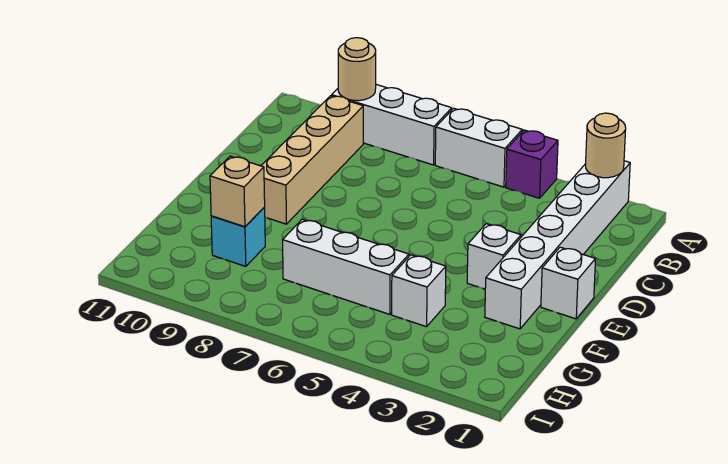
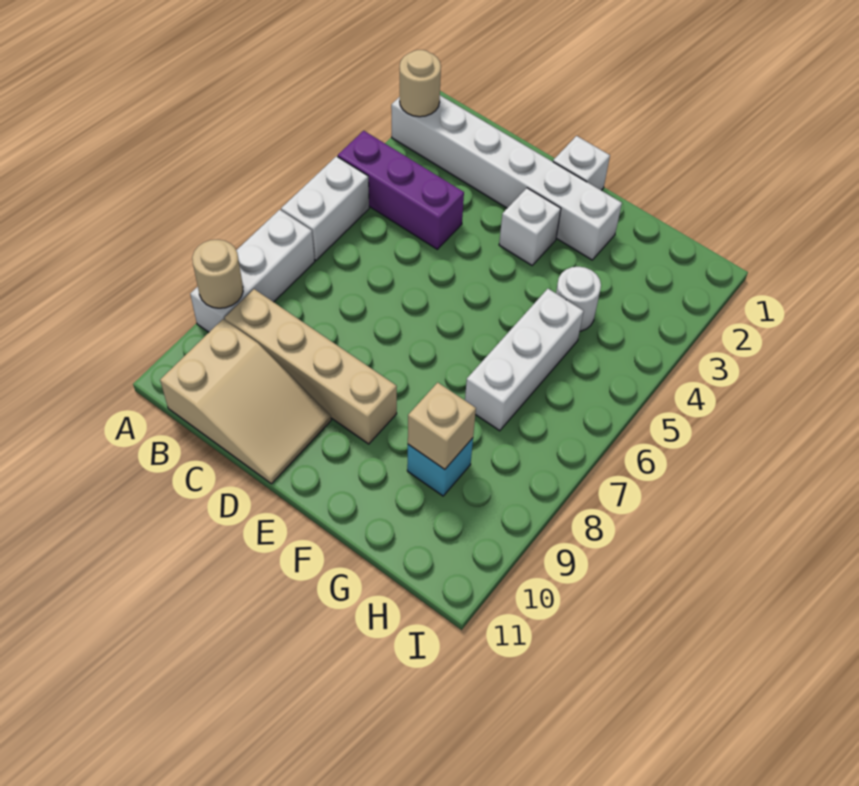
purple 1x1 brick [506,130,558,198] -> purple 1x3 brick [338,131,464,249]
none -> tan 2x3 slope [160,319,331,484]
white 1x1 brick [392,255,446,327] -> white 1x1 round brick [556,267,601,331]

